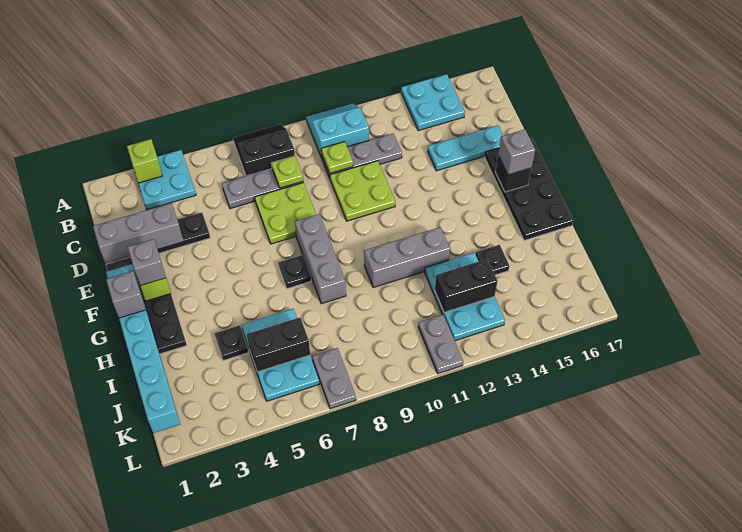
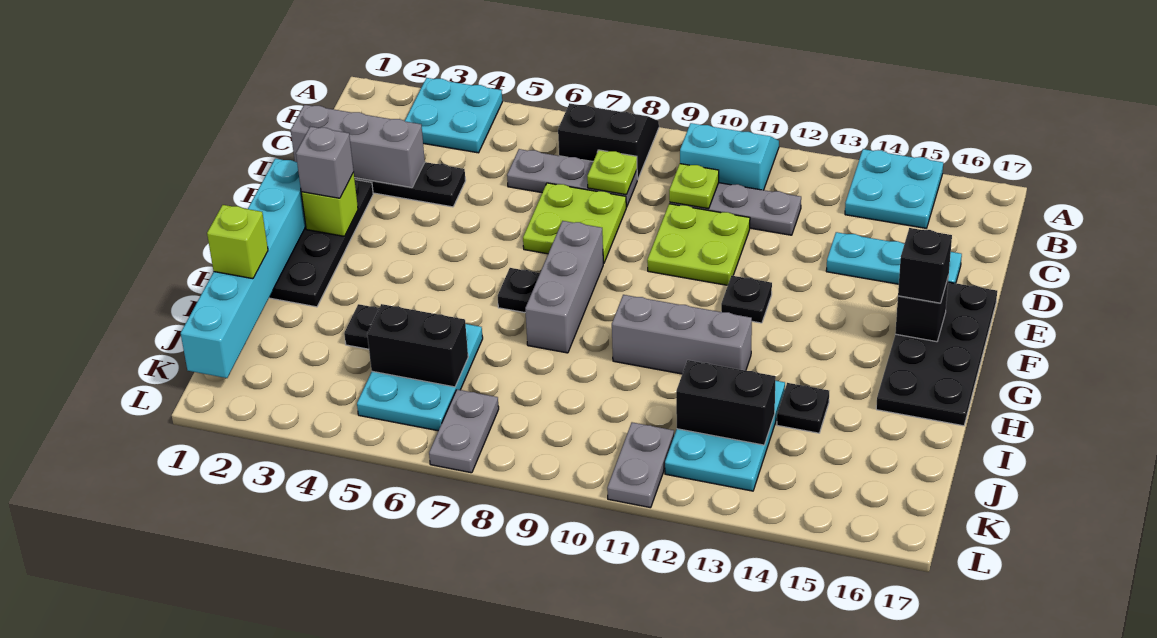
lime 1x1 brick [127,139,162,183] -> lime 1x1 brick moved to [207,205,268,279]
none -> black 1x1 plate [721,276,772,323]
grey 1x1 brick [498,129,535,175] -> black 1x1 brick [898,228,952,303]
grey 1x1 brick [106,271,145,318] -> none

